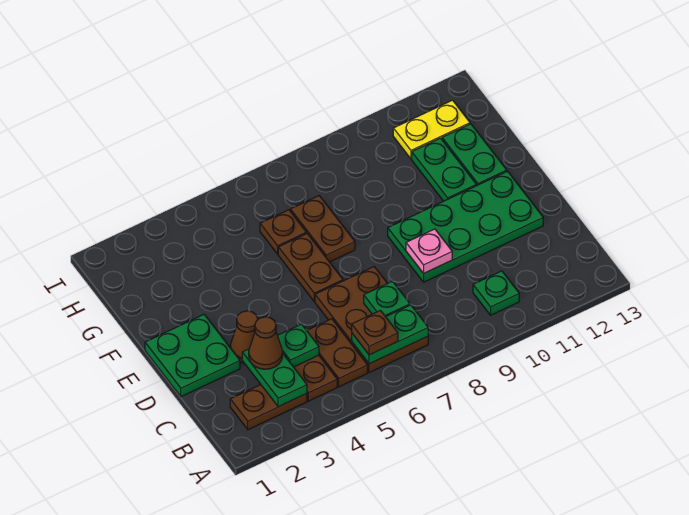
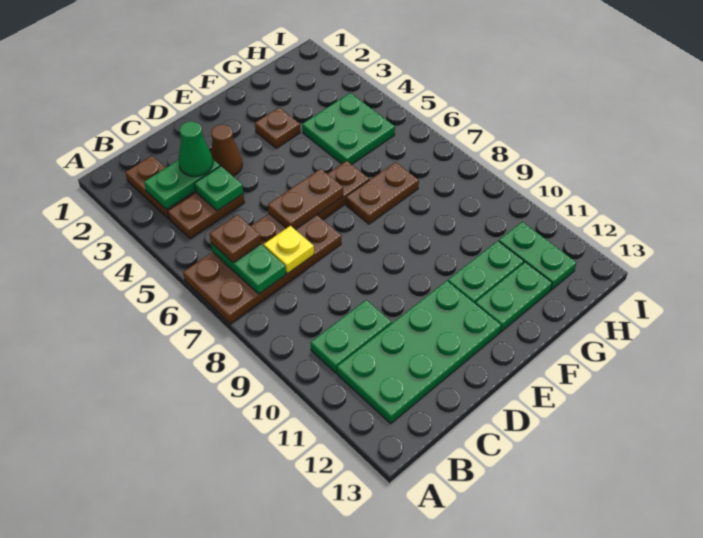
brown 1x2 plate [307,319,368,387] -> brown 1x2 plate moved to [268,169,343,230]
brown 2x3 plate [315,267,428,373] -> brown 2x4 plate [183,214,341,324]
green 1x1 plate [473,271,519,315] -> green 1x2 plate [311,300,391,373]
brown 1x1 cone [249,317,282,369] -> green 1x1 cone [178,121,213,176]
green 1x1 plate [364,281,410,317] -> yellow 1x1 plate [264,226,314,273]
green 2x2 plate [145,315,240,397] -> green 2x2 plate moved to [302,93,395,165]
green 2x4 plate [388,171,543,282] -> green 2x4 plate turned to [337,281,501,424]
pink 1x1 plate [406,229,452,273] -> none
brown 1x1 plate [260,210,306,254] -> brown 1x1 plate moved to [255,108,300,148]
yellow 1x2 plate [393,100,470,159] -> green 1x2 plate [499,222,576,290]

